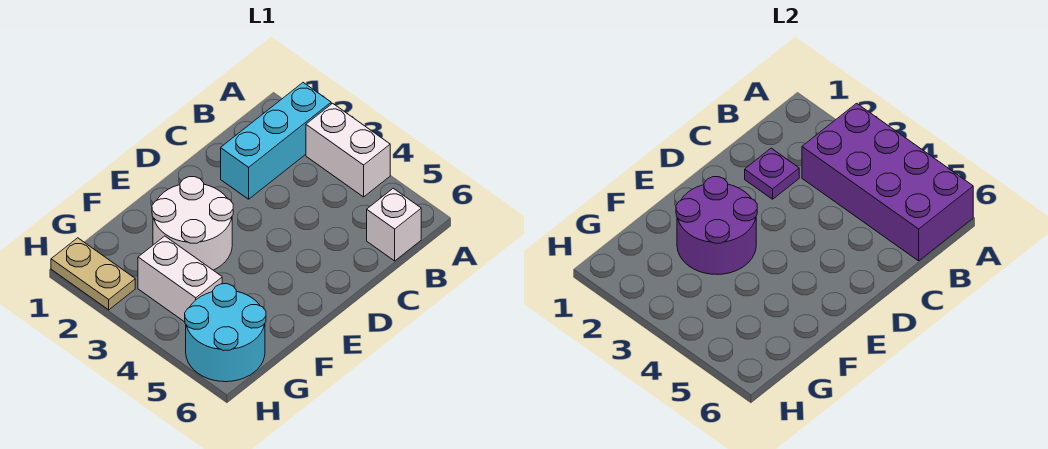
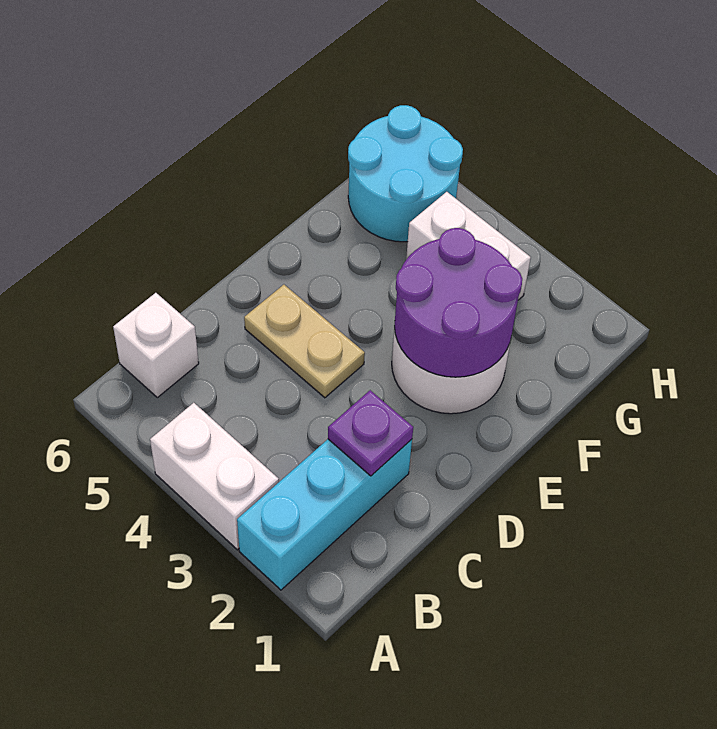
purple 2x4 brick [802,103,973,261] -> none
tan 1x2 plate [51,238,135,310] -> tan 1x2 plate moved to [244,285,365,398]

